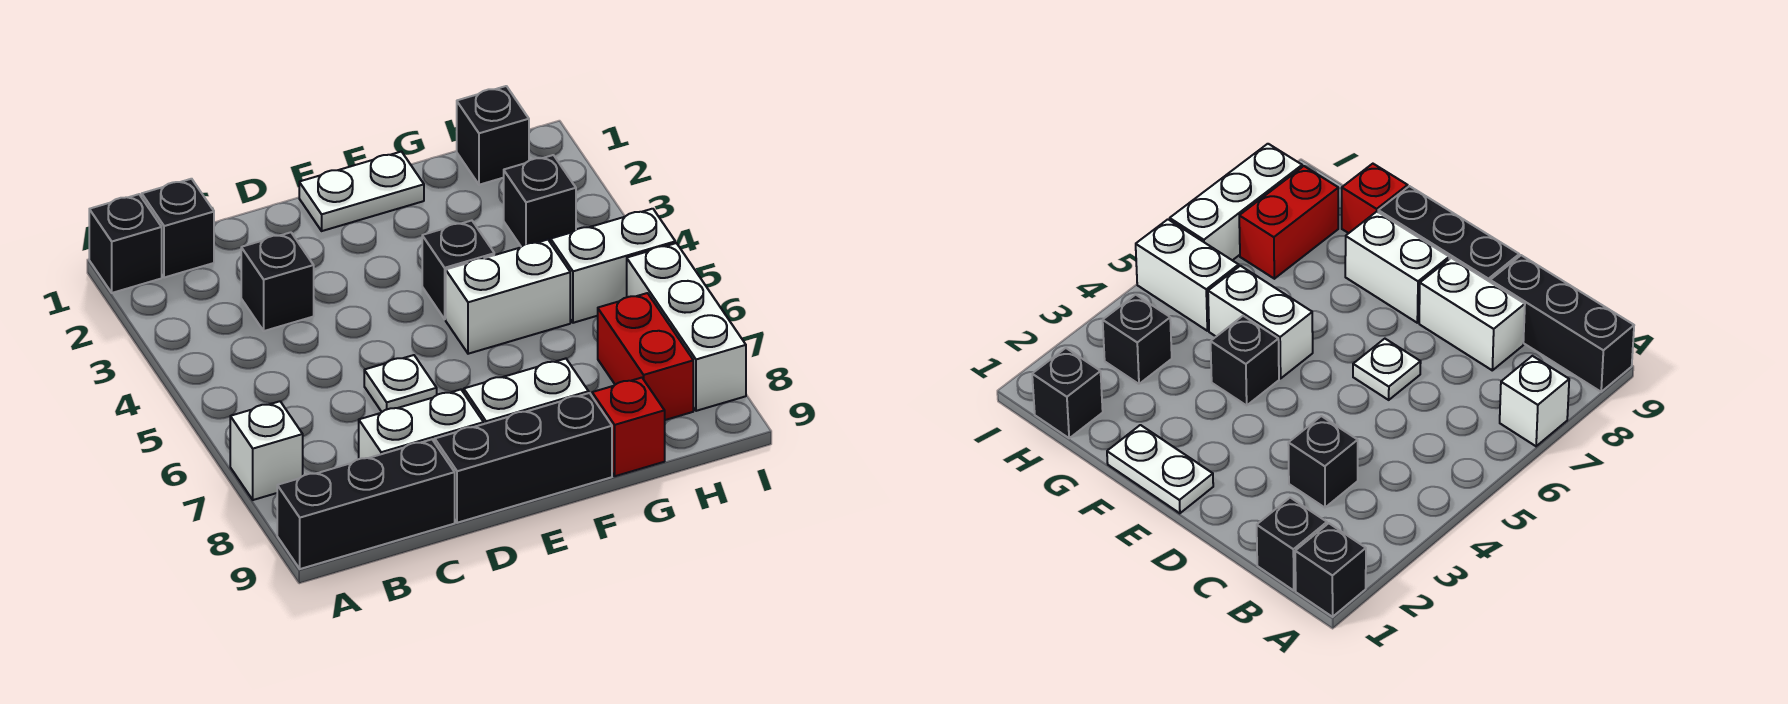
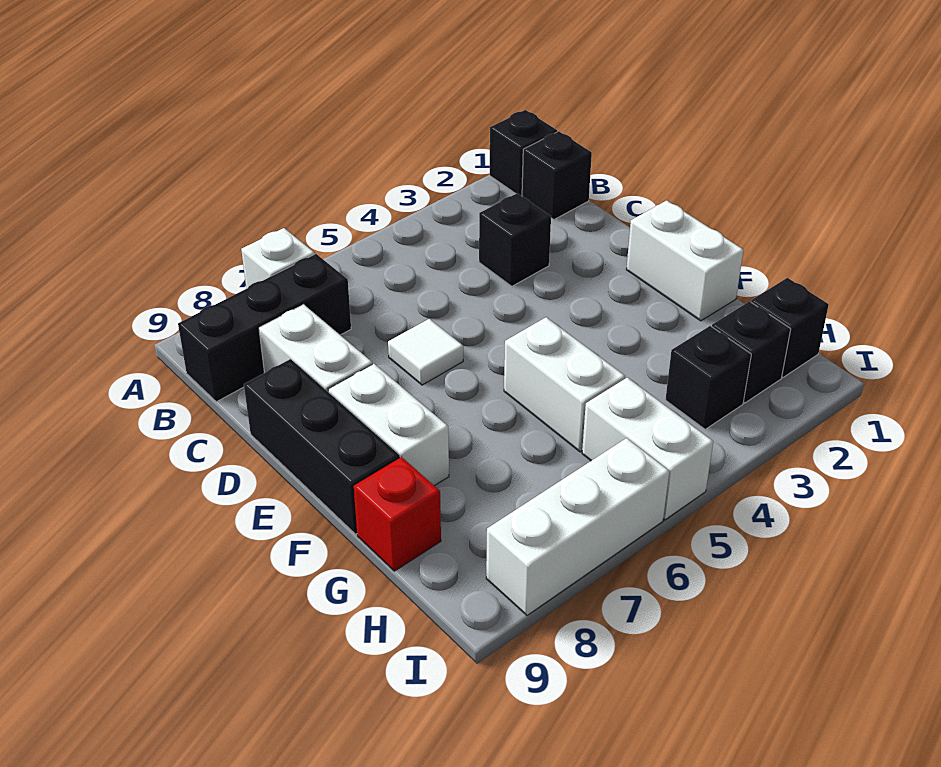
black 1x3 brick [277,440,455,569] -> black 1x3 brick turned to [178,254,351,402]
white 1x1 plate [364,355,437,412] -> white 1x1 tile [388,319,463,385]
white 1x2 plate [299,152,424,231] -> white 1x2 brick [626,200,744,321]
black 1x1 brick [422,221,494,319] -> black 1x1 brick moved to [712,301,791,403]
red 1x2 brick [598,293,693,420] -> none

